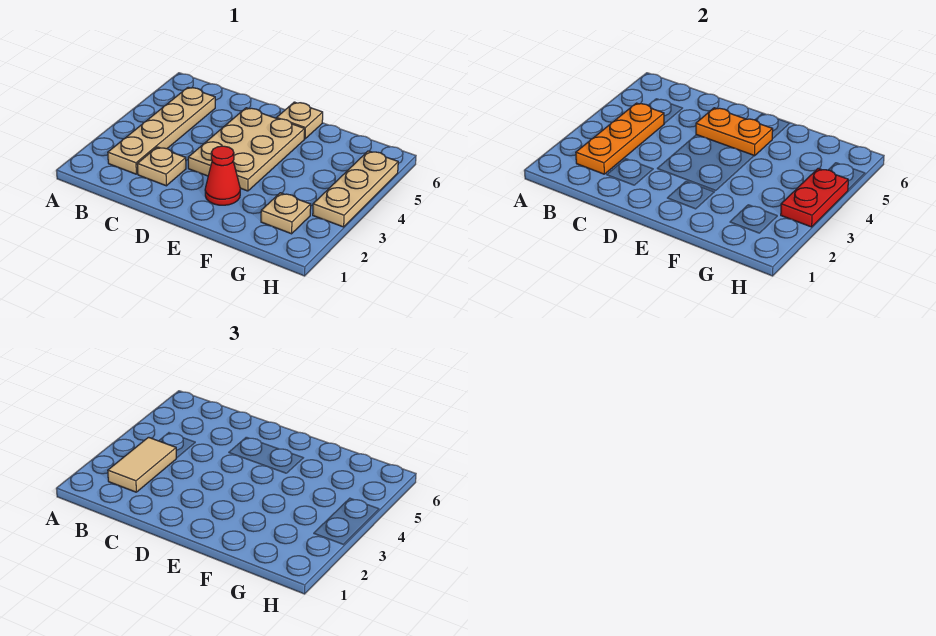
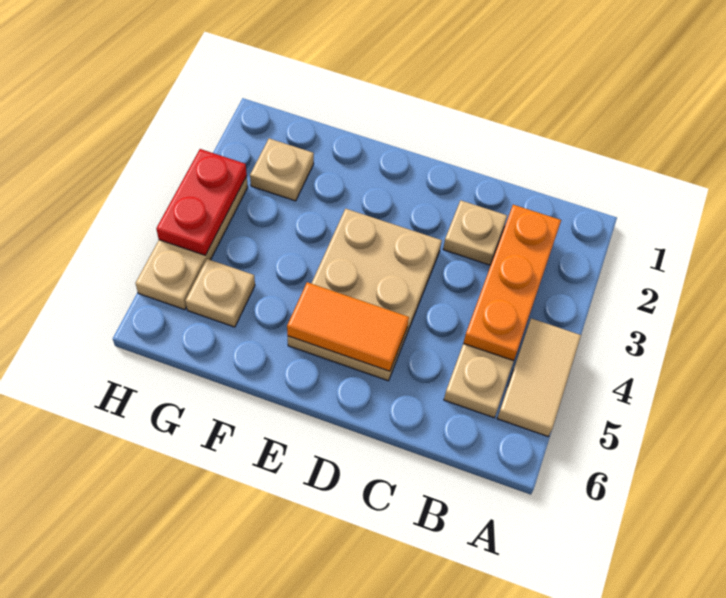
tan 1x2 tile [108,437,176,492] -> tan 1x2 tile moved to [497,318,581,437]
orange 1x2 plate [696,108,773,156] -> orange 1x2 tile [287,282,409,371]
red 1x1 cone [205,146,240,205] -> none
tan 1x1 plate [277,102,323,139] -> tan 1x1 plate moved to [186,259,255,327]

